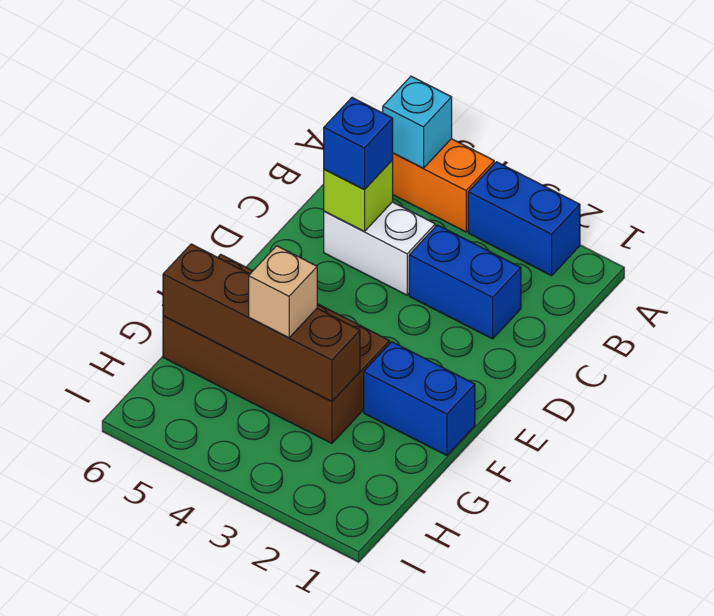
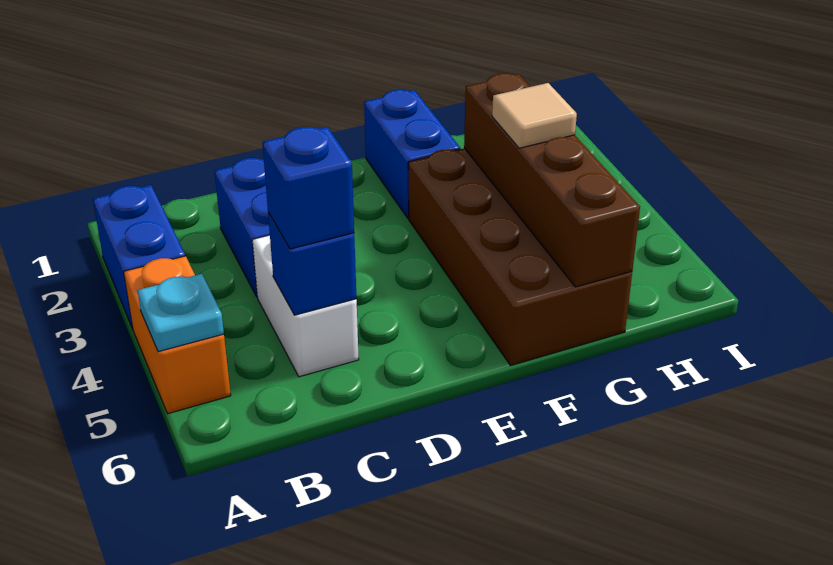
cyan 1x1 brick [383,76,452,168] -> cyan 1x1 plate [137,274,224,352]
lime 1x1 brick [324,160,393,232] -> blue 1x1 brick [268,213,357,315]
tan 1x1 brick [249,246,317,338] -> tan 1x1 tile [492,83,577,148]

